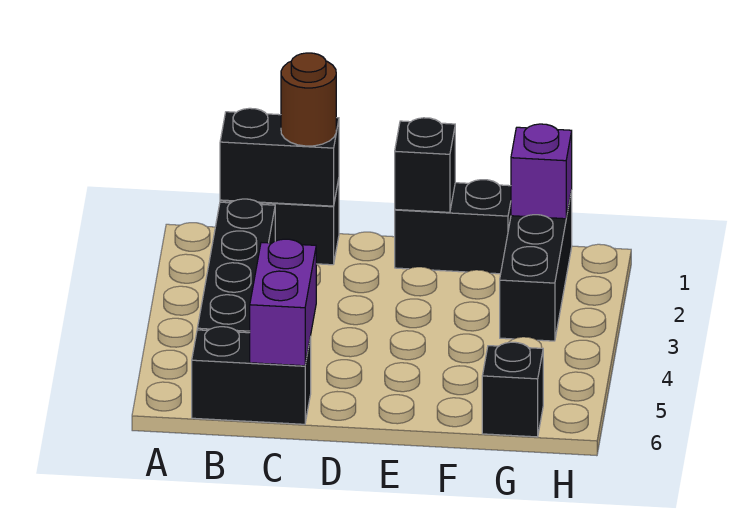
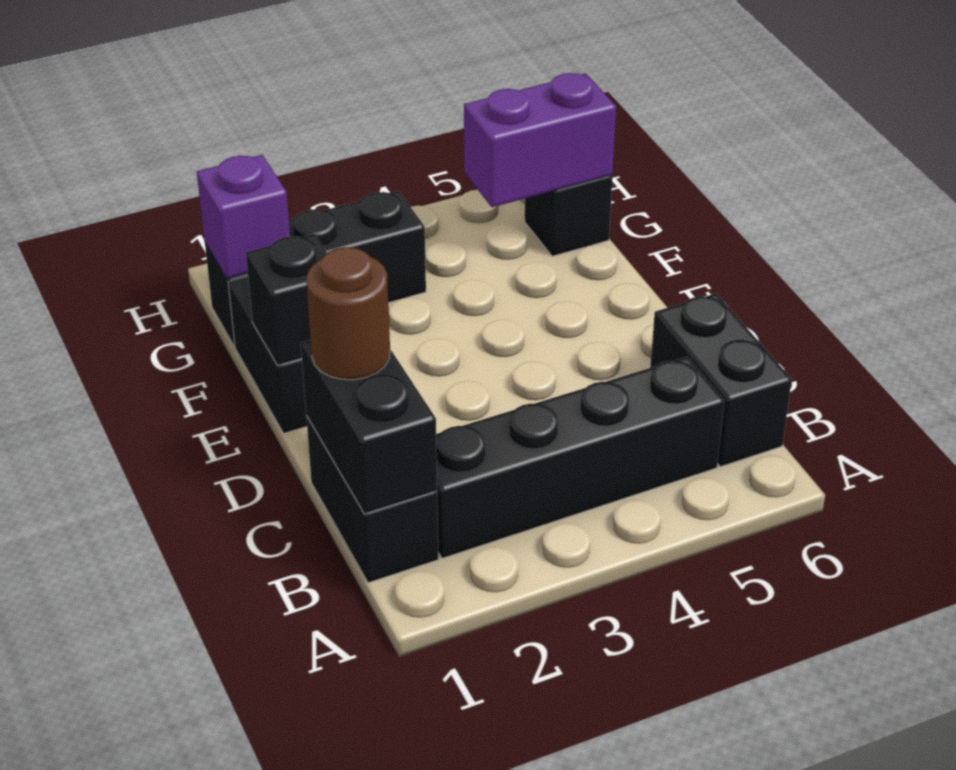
purple 1x2 brick [250,239,316,366] -> purple 1x2 brick moved to [464,73,616,207]

